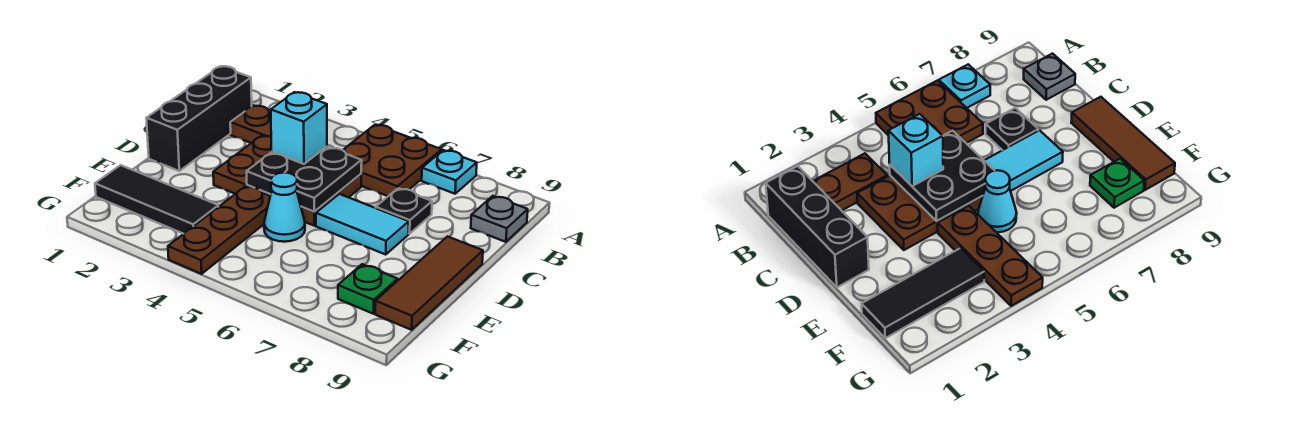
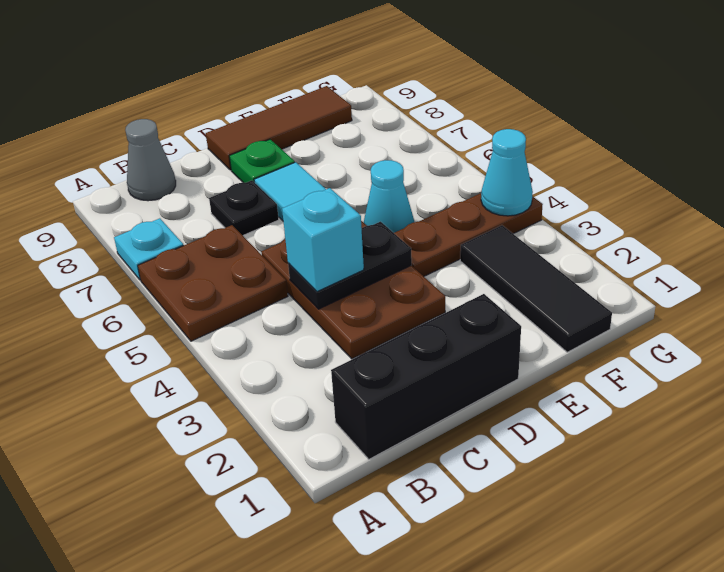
brown 1x2 plate [230,105,271,143] -> none
grey 1x1 plate [471,196,528,242] -> grey 1x1 cone [125,119,176,201]
black 2x2 plate [247,147,362,212] -> black 1x2 plate [288,222,412,309]
green 1x1 plate [338,264,398,314] -> green 1x1 plate moved to [229,139,295,183]
none -> cyan 1x1 cone [481,129,533,216]

